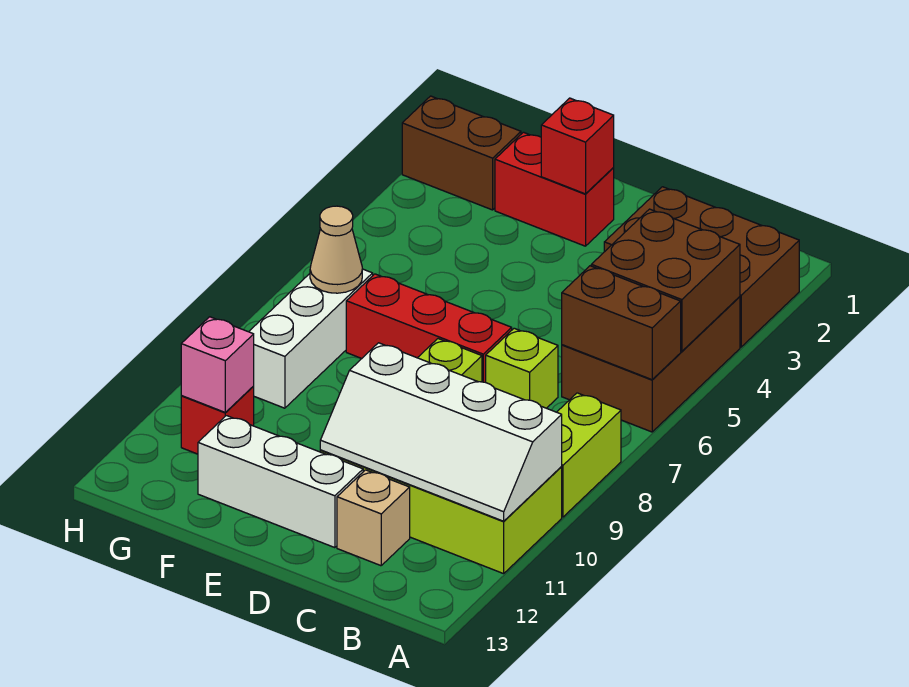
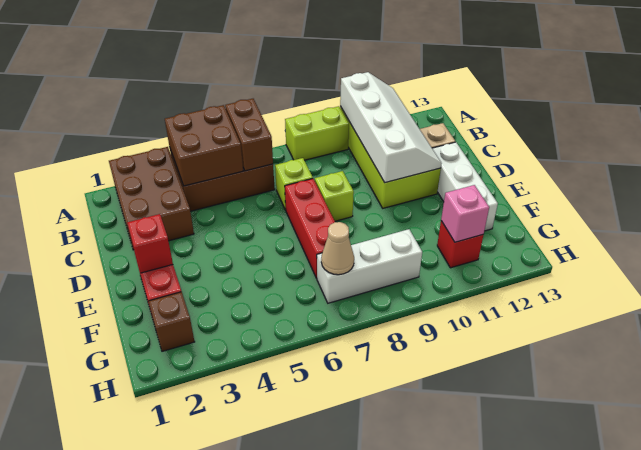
brown 1x2 brick [402,96,521,210] -> brown 1x1 brick [149,292,195,351]

